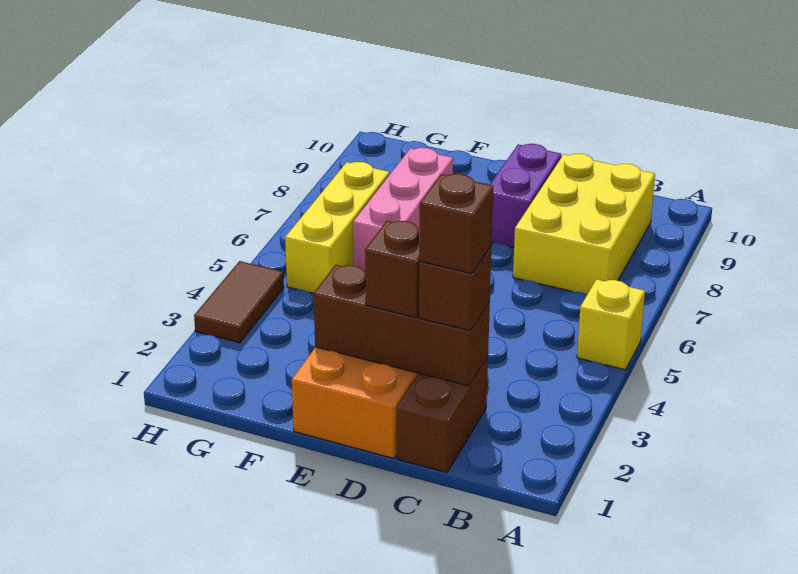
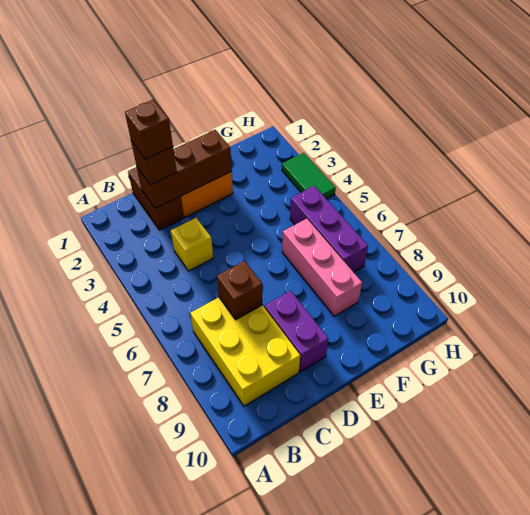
yellow 1x1 brick [577,279,645,370] -> yellow 1x1 brick moved to [171,218,213,271]
brown 1x1 brick [365,221,420,318] -> brown 1x1 brick moved to [217,261,262,320]
yellow 1x3 brick [285,162,389,293] -> purple 1x3 brick [290,186,368,272]
brown 1x2 tile [194,261,284,343] -> green 1x2 tile [282,153,336,199]

